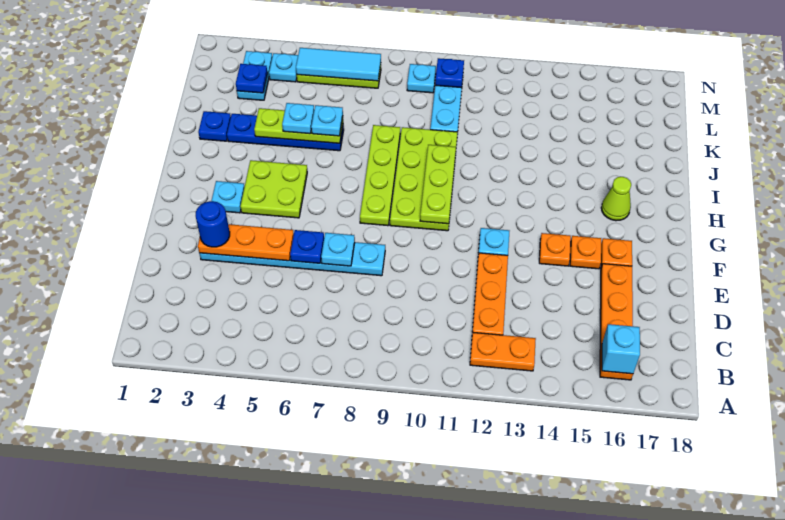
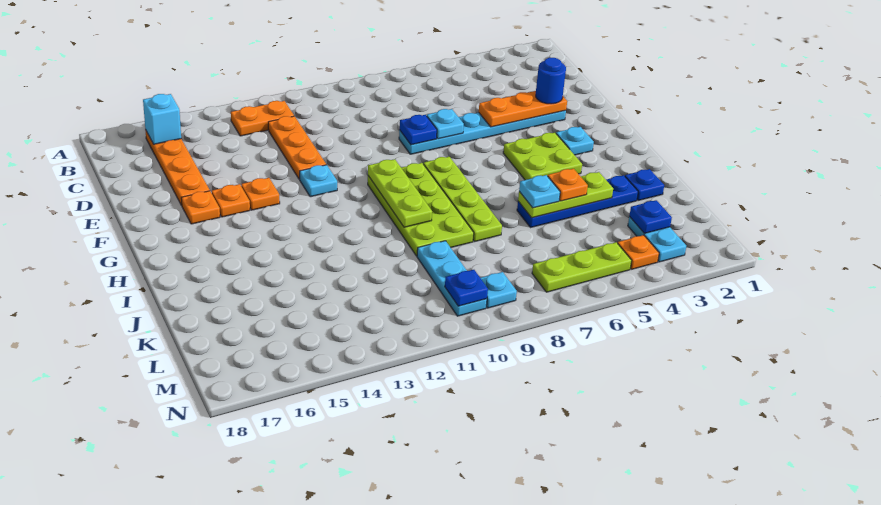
blue 1x1 plate [290,230,324,263] -> blue 1x1 plate moved to [399,115,437,145]
lime 1x1 cone [601,177,631,221] -> none
cyan 1x1 plate [282,103,314,134] -> orange 1x1 plate [548,169,588,201]
cyan 1x1 plate [269,53,298,82] -> orange 1x1 plate [618,235,659,269]
cyan 1x3 tile [296,48,381,81] -> none

